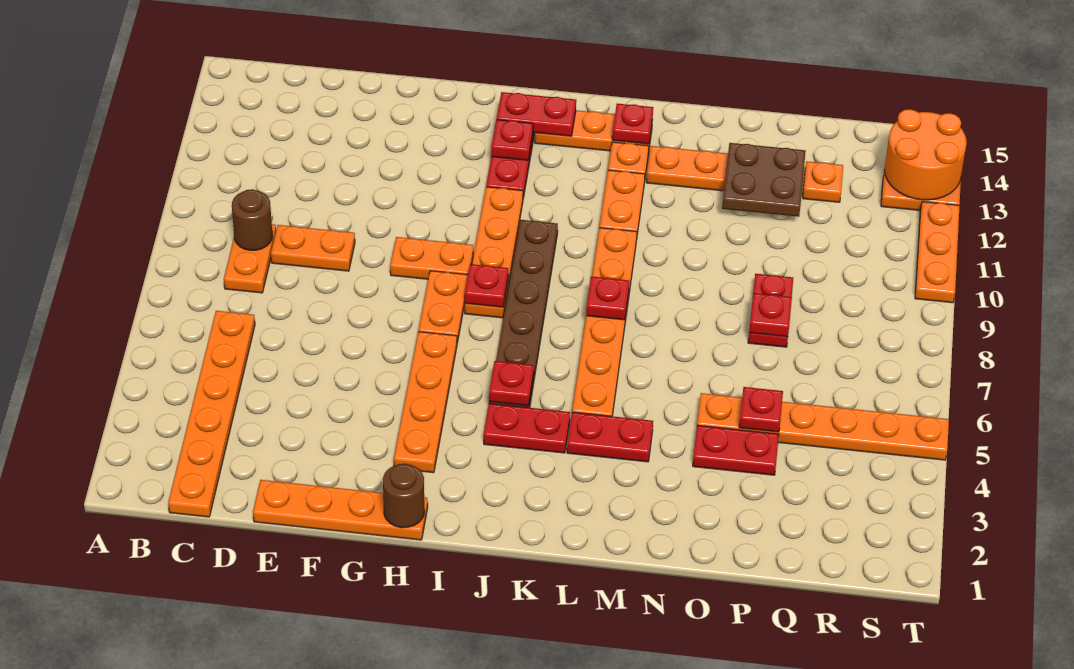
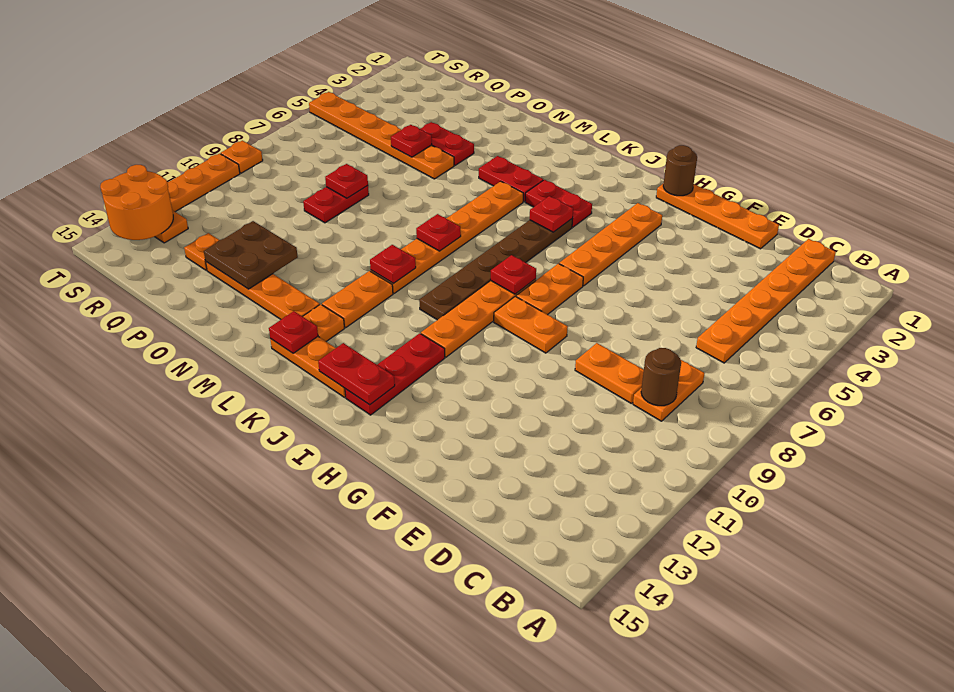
red 1x1 plate [491,120,533,160] -> red 1x1 plate moved to [370,245,416,284]
none -> orange 1x1 plate [221,140,263,173]

